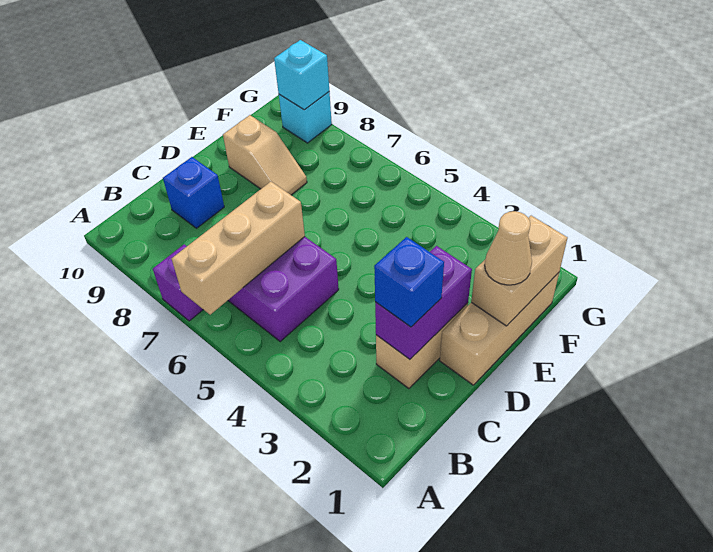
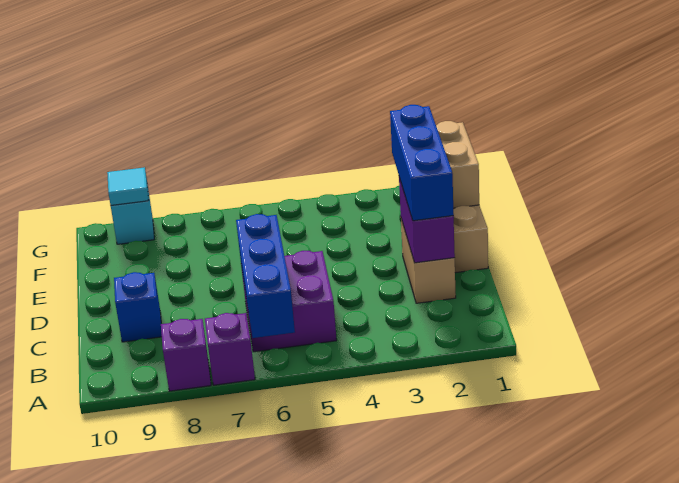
tan 1x3 brick [171,182,305,315] -> blue 1x3 brick [236,214,295,338]
none -> purple 1x1 brick [161,319,211,391]
blue 1x1 brick [374,237,444,327] -> blue 1x3 brick [390,105,454,221]
tan 1x1 cone [485,211,532,285] -> none
tan 1x2 slope [223,115,307,195] -> none
cyan 1x1 brick [274,40,329,110] -> cyan 1x1 tile [107,167,149,205]

